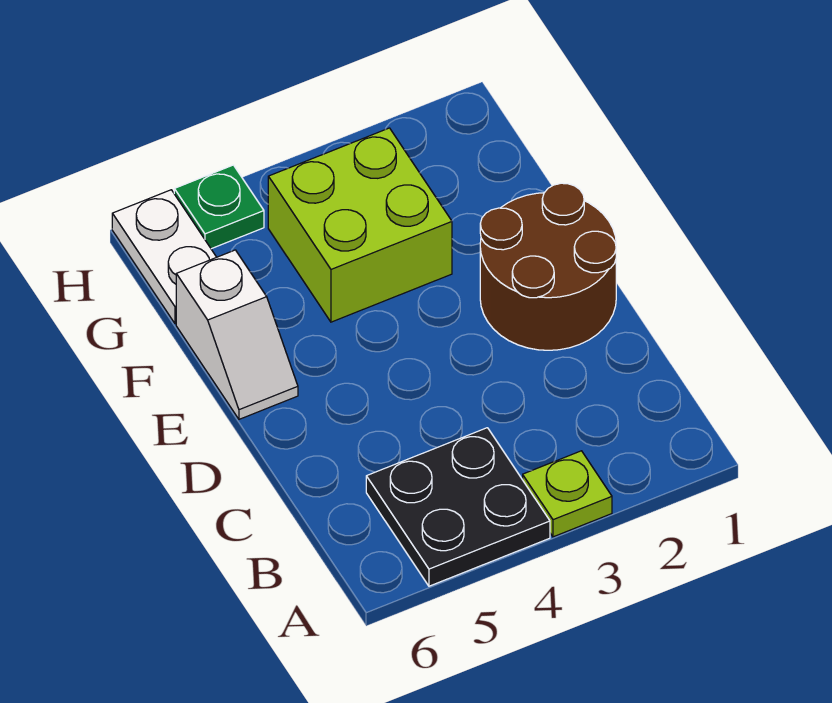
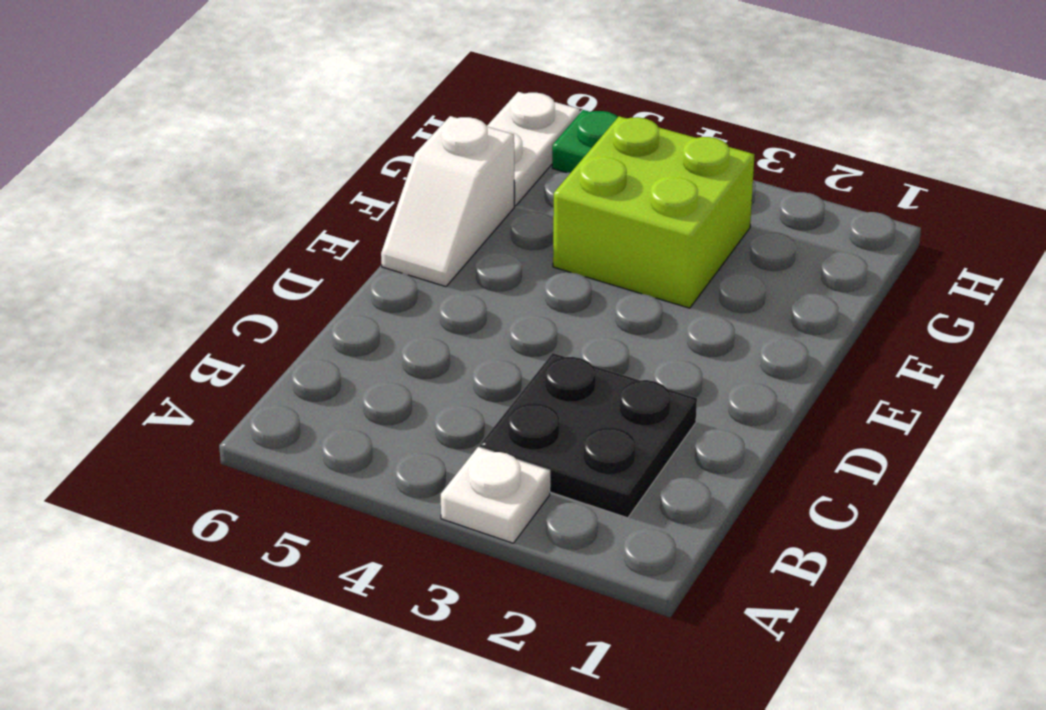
lime 1x1 plate [523,451,612,537] -> white 1x1 plate [441,447,550,543]
black 2x2 plate [366,428,550,586] -> black 2x2 plate moved to [480,353,697,518]
brown 2x2 round brick [480,183,616,350] -> none

